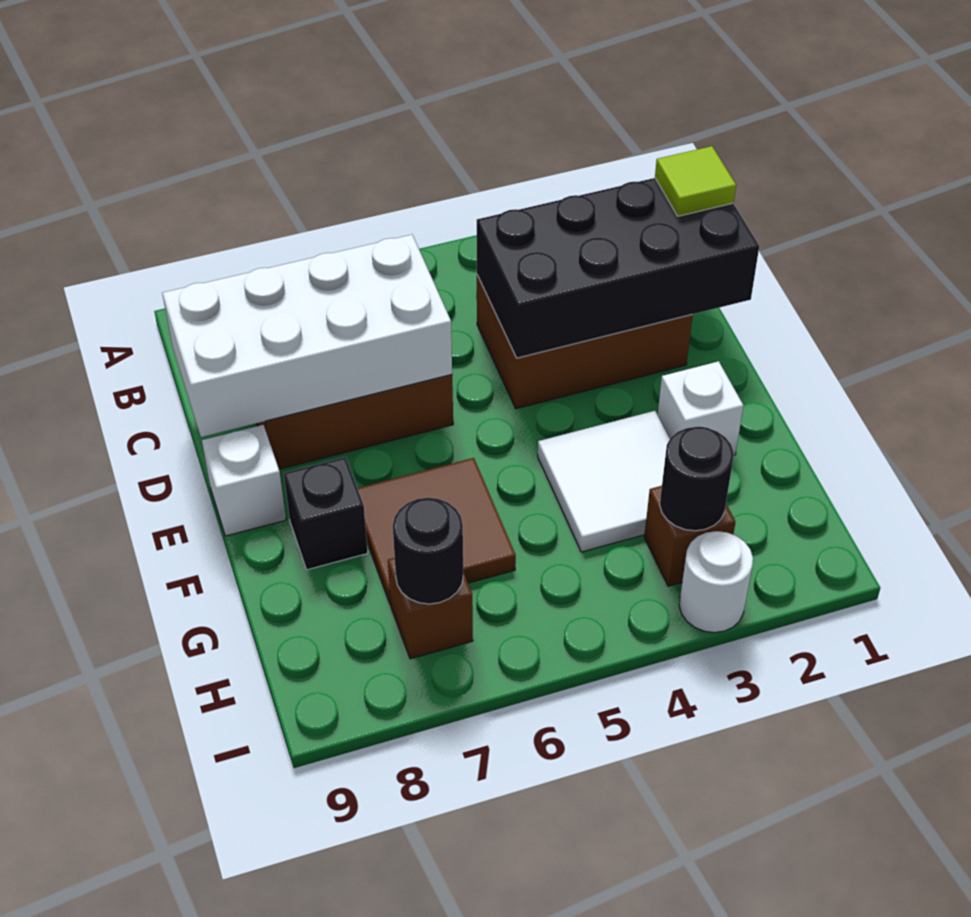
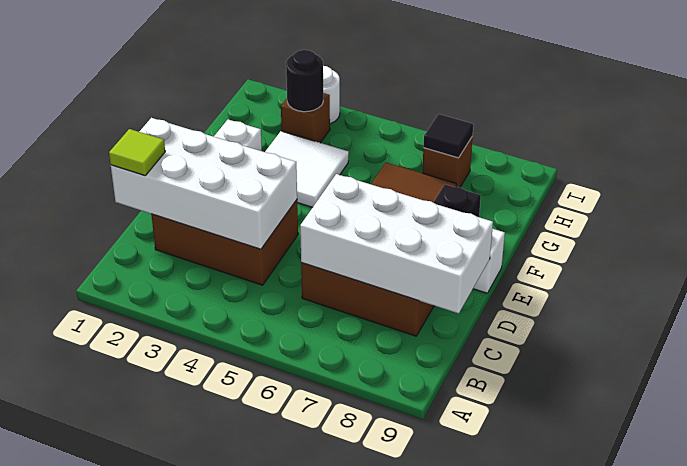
black 2x4 brick [477,178,759,358] -> white 2x4 brick [111,118,297,249]
black 1x1 round brick [393,498,463,604] -> black 1x1 tile [423,114,473,158]

